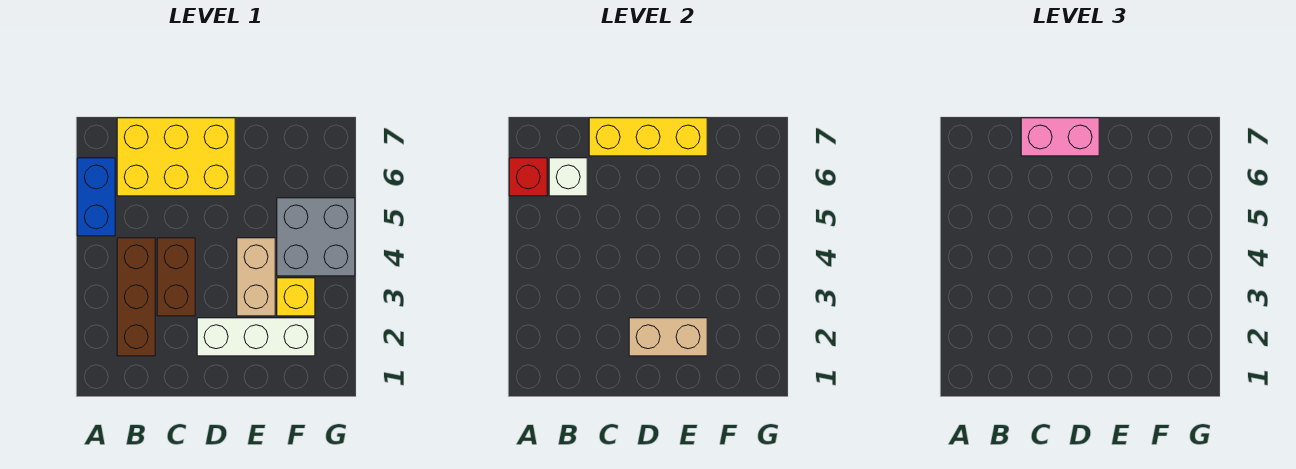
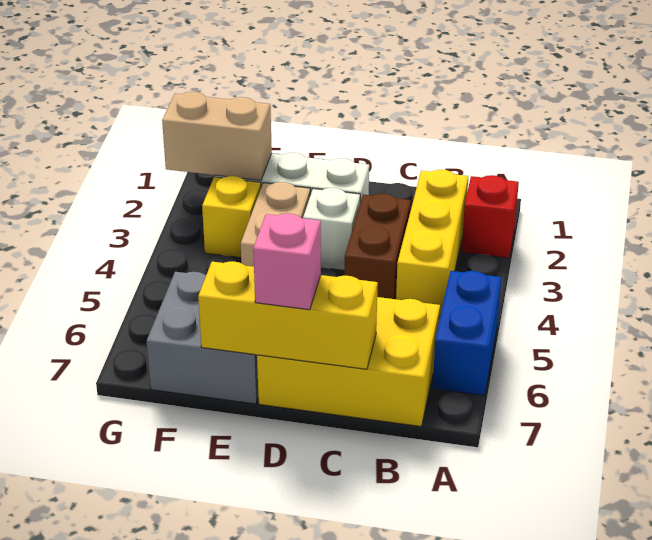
red 1x1 brick [509,158,547,196] -> red 1x1 brick moved to [462,175,519,258]
brown 1x3 brick [117,238,155,356] -> yellow 1x3 brick [396,170,468,316]
white 1x1 brick [549,158,587,196] -> white 1x1 brick moved to [303,188,360,270]
pink 1x2 brick [1021,118,1099,156] -> pink 1x1 brick [253,213,321,310]
tan 1x2 brick [629,318,707,356] -> tan 1x2 brick moved to [162,92,272,180]
grey 2x2 brick [277,198,355,276] -> grey 2x2 brick moved to [147,272,258,404]

